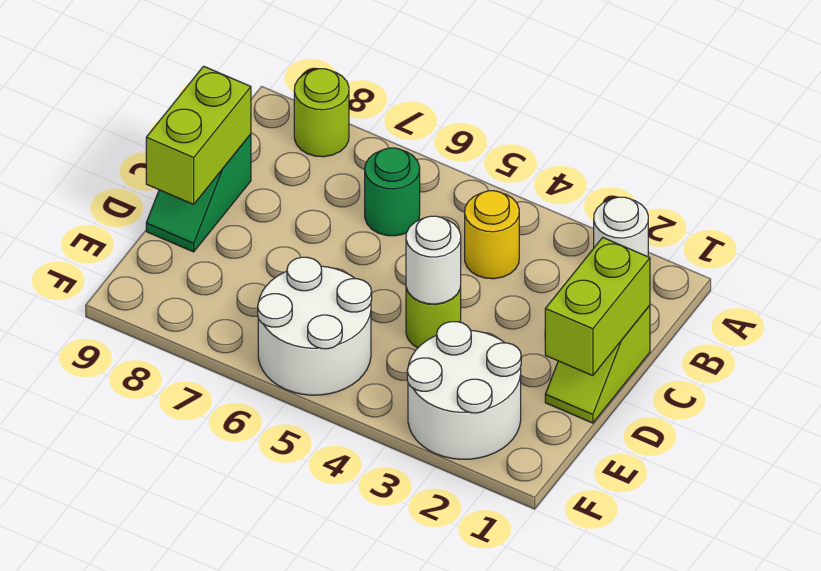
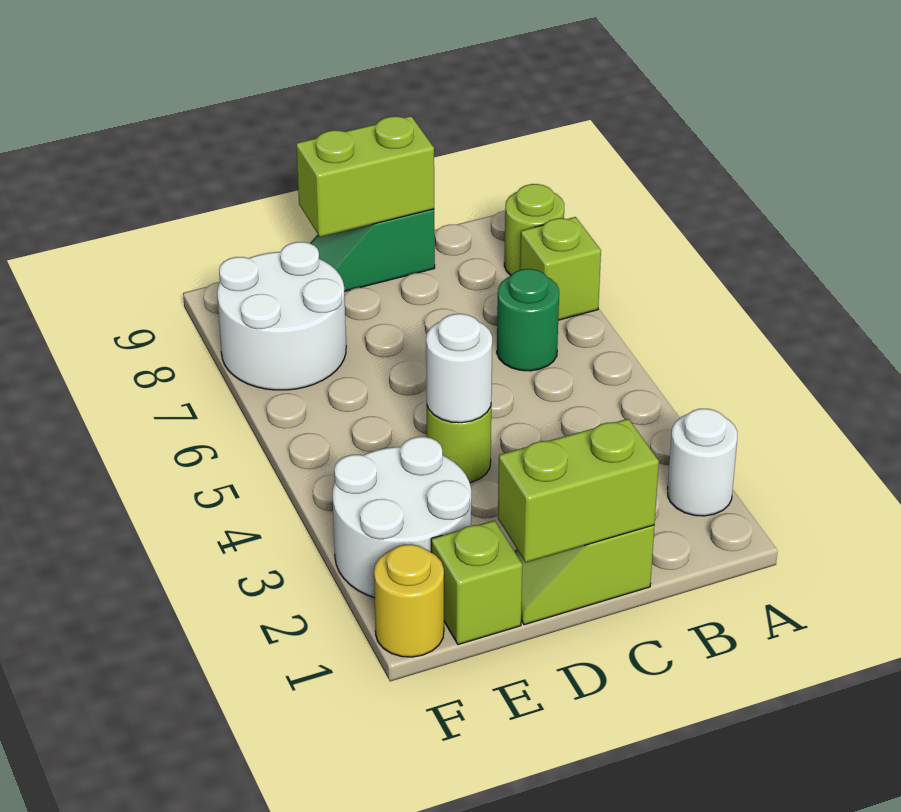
none -> lime 1x1 brick [520,217,601,320]
yellow 1x1 round brick [465,191,519,279] -> yellow 1x1 round brick moved to [374,544,444,657]
none -> lime 1x1 brick [431,520,522,645]
white 2x2 round brick [258,257,372,395] -> white 2x2 round brick moved to [217,242,346,390]

